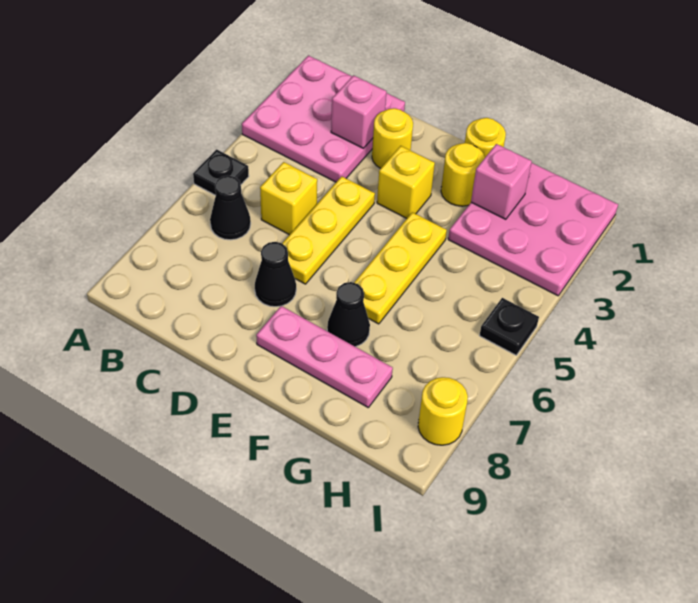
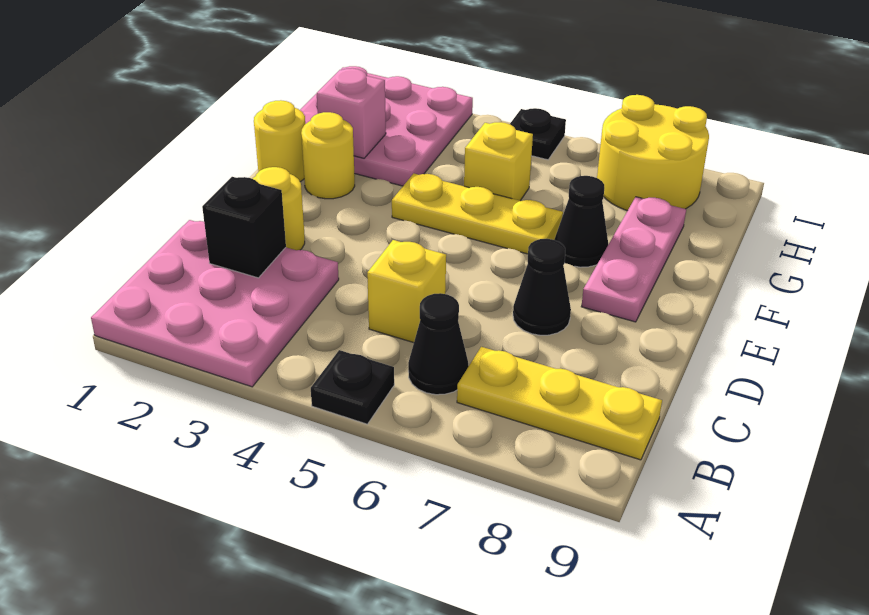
pink 1x1 brick [331,75,386,148] -> black 1x1 brick [202,177,286,278]
yellow 1x3 plate [282,176,375,284] -> yellow 1x3 plate moved to [457,347,662,460]
yellow 1x1 brick [377,146,435,218] -> yellow 1x1 brick moved to [464,122,533,201]
yellow 1x1 round brick [418,377,468,445] -> yellow 2x2 round brick [597,95,709,211]

